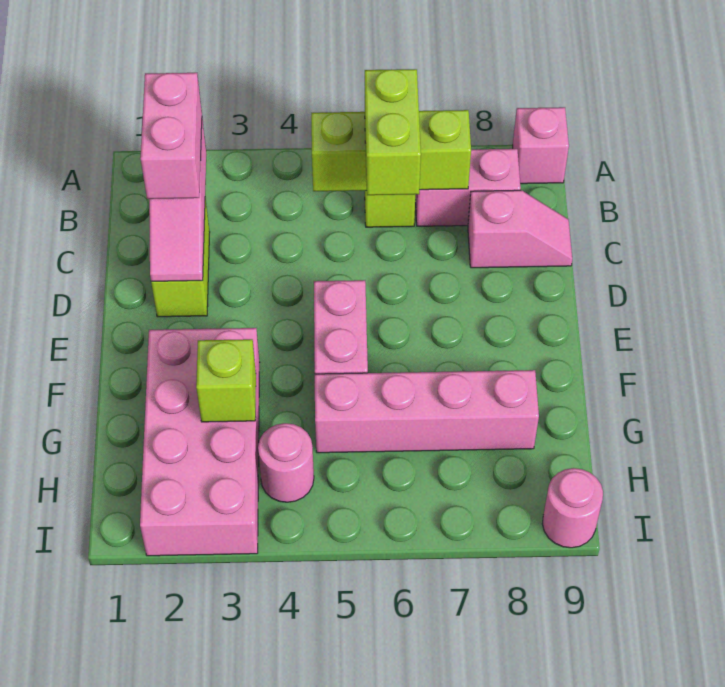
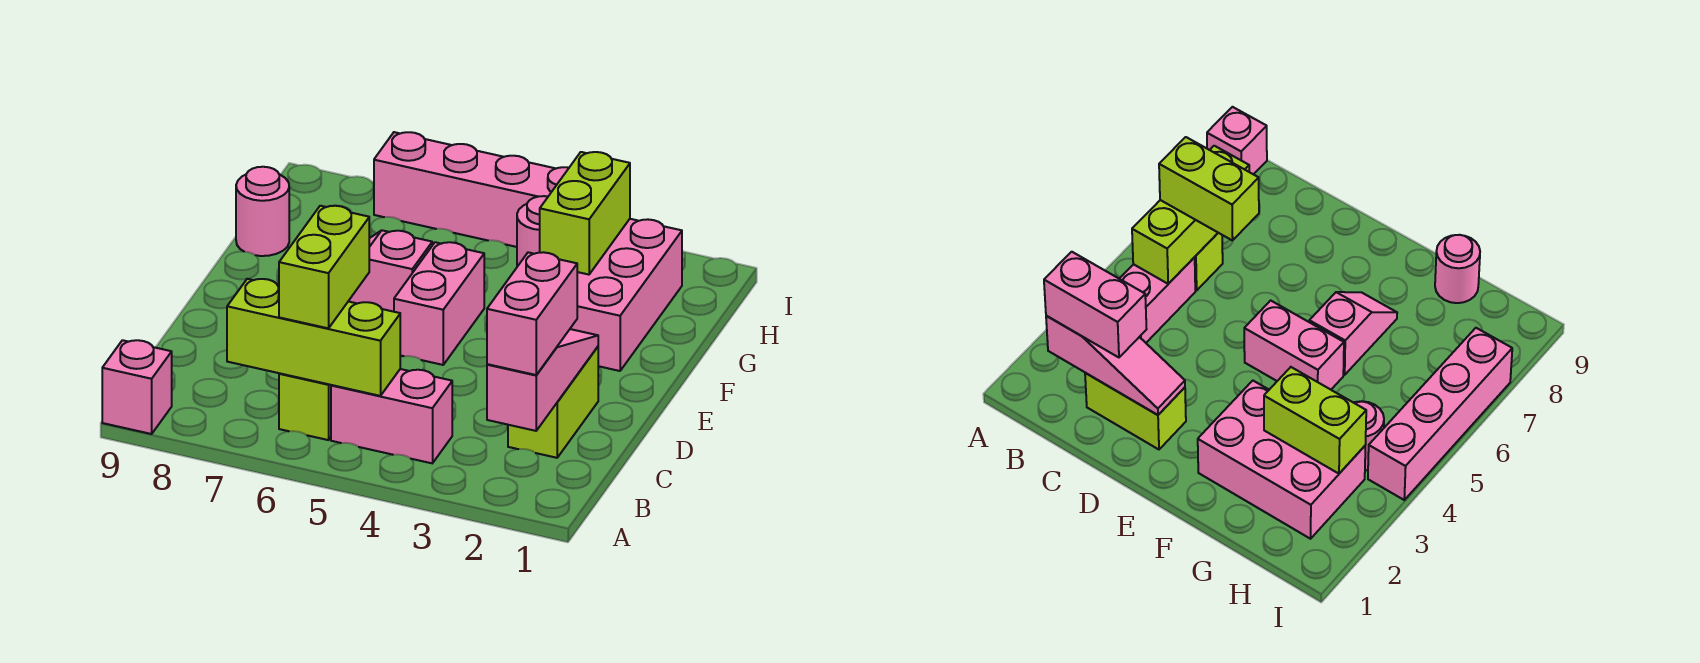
pink 1x2 brick [415,149,521,226] -> pink 1x2 brick moved to [331,369,452,463]
pink 1x2 slope [468,190,572,268] -> pink 1x2 slope moved to [348,230,432,312]
pink 2x4 brick [140,328,260,556] -> pink 2x3 brick [570,219,682,371]
lime 1x1 brick [196,339,256,422] -> lime 1x2 brick [540,152,630,275]
pink 1x4 brick [315,370,539,453] -> pink 1x4 brick moved to [374,132,569,247]
pink 1x1 round brick [542,468,603,548] -> pink 1x1 round brick moved to [236,167,289,256]

